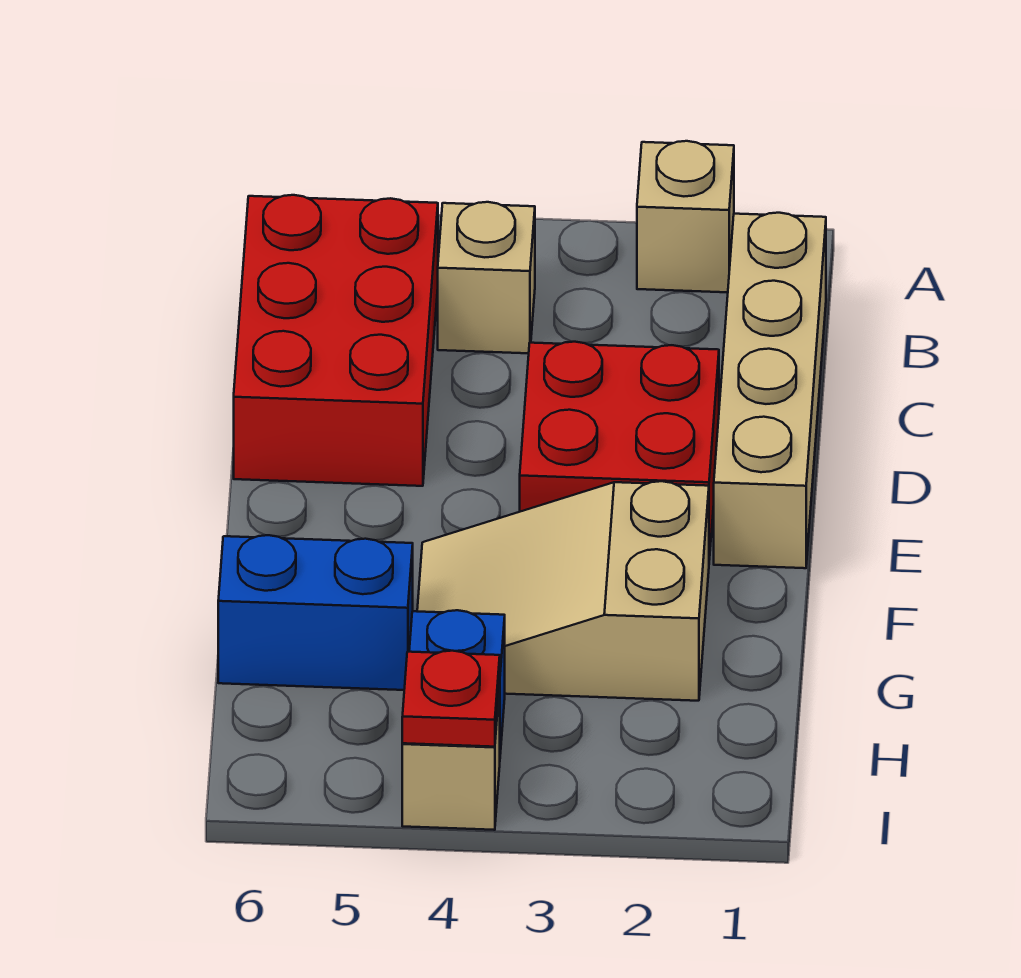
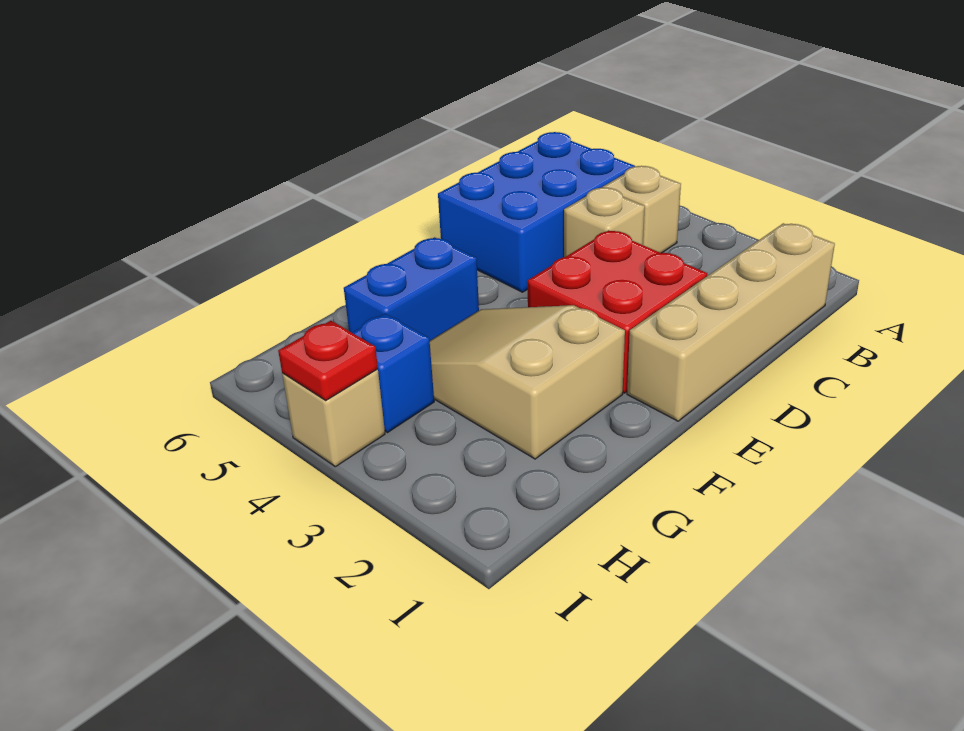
tan 1x1 brick [637,141,734,292] -> tan 1x1 brick moved to [564,187,645,257]
red 2x3 brick [234,195,438,486] -> blue 2x3 brick [438,132,635,292]
blue 1x2 brick [218,535,413,690] -> blue 1x2 brick turned to [344,237,479,340]

